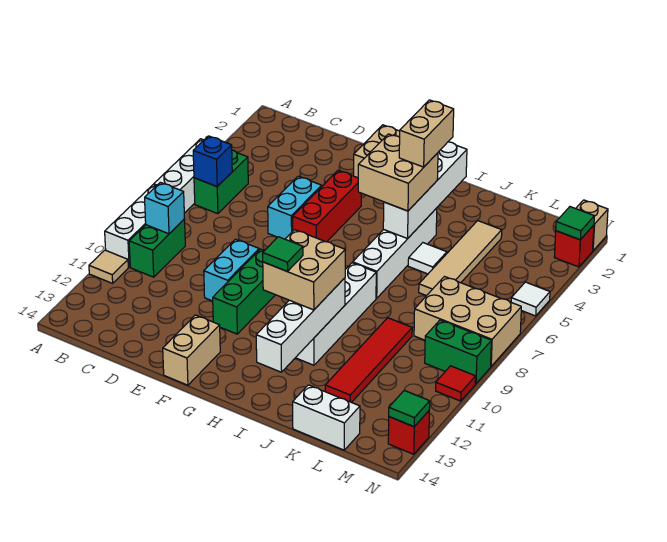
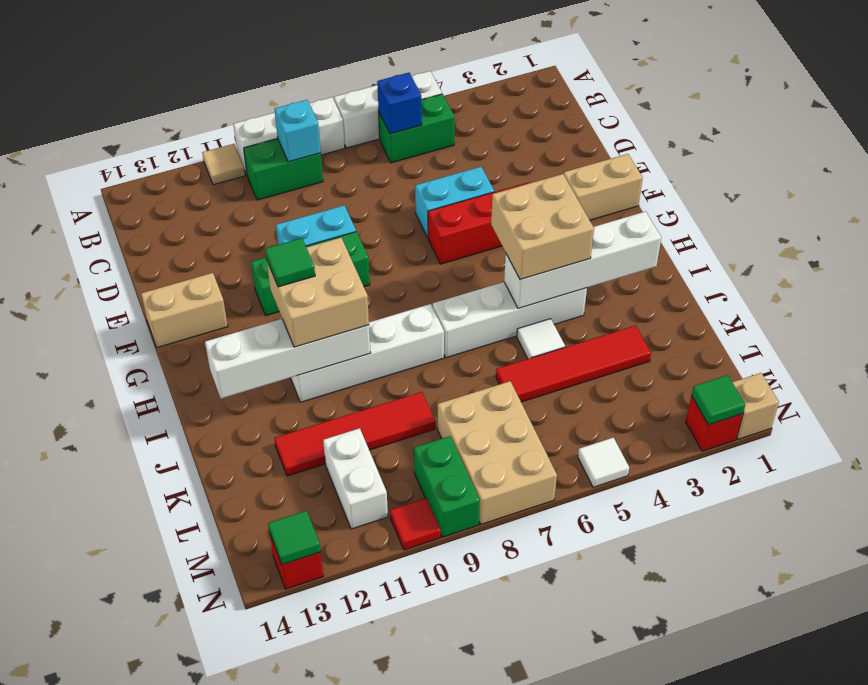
tan 1x2 brick [399,100,454,167] -> none
tan 1x4 tile [419,221,502,296] -> red 1x4 tile [496,326,651,402]
white 1x2 brick [293,385,360,450] -> white 1x2 brick moved to [323,428,388,529]

